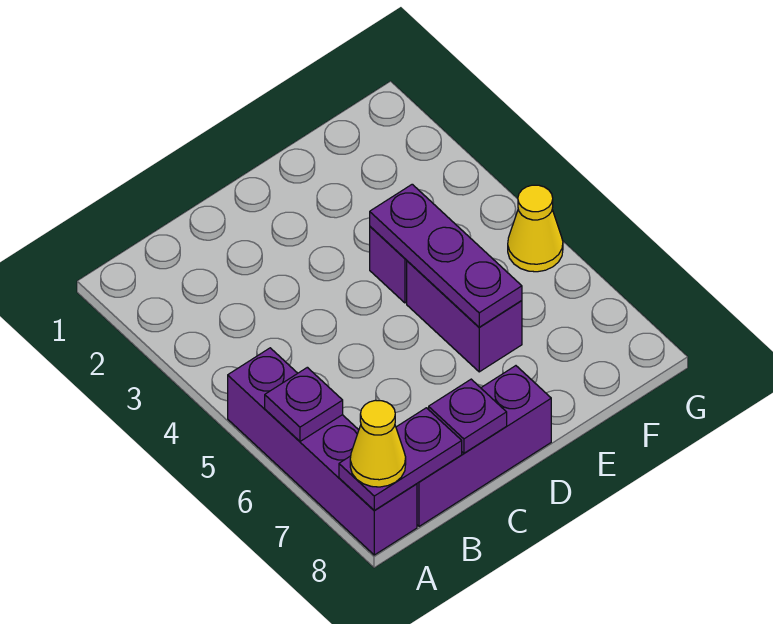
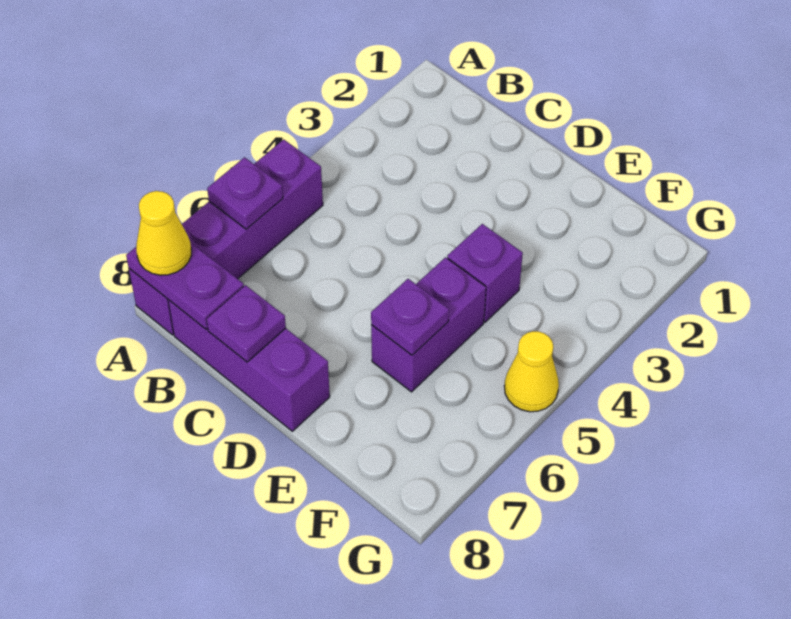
purple 1x3 plate [370,184,522,327] -> purple 1x1 plate [371,279,449,355]

